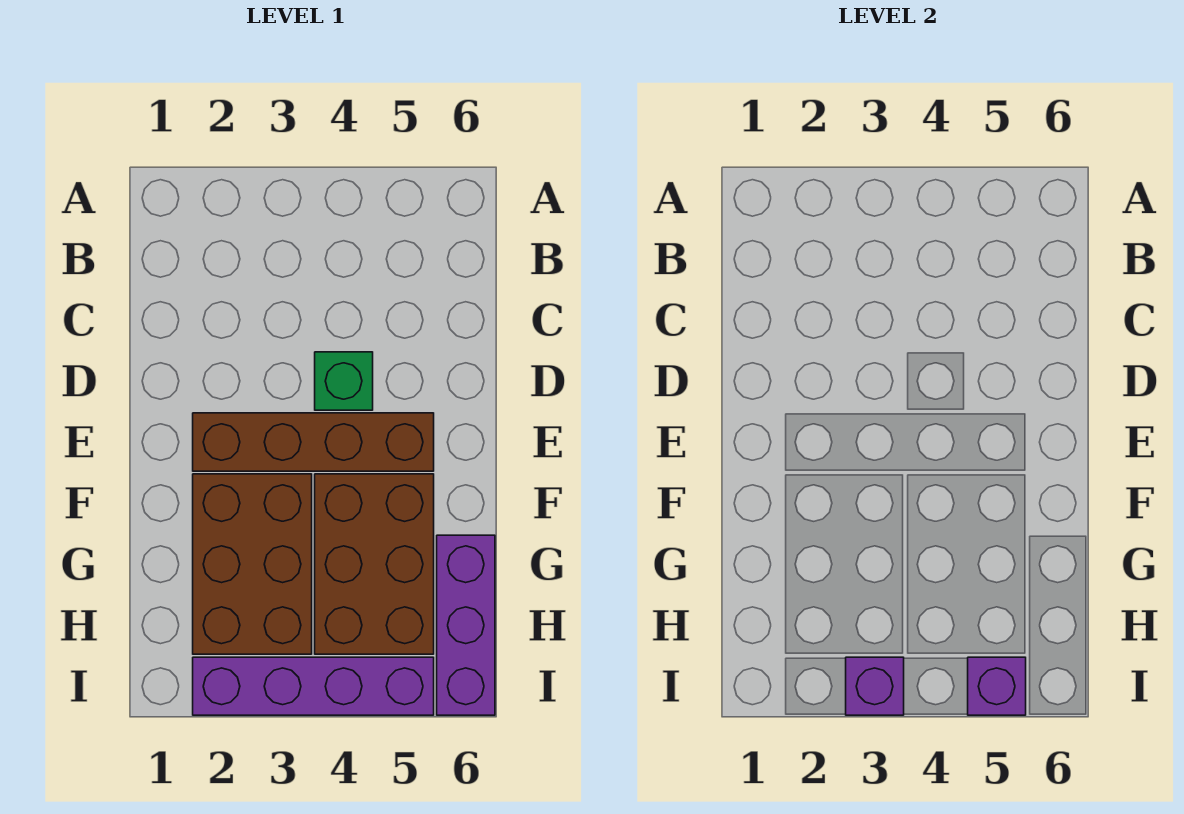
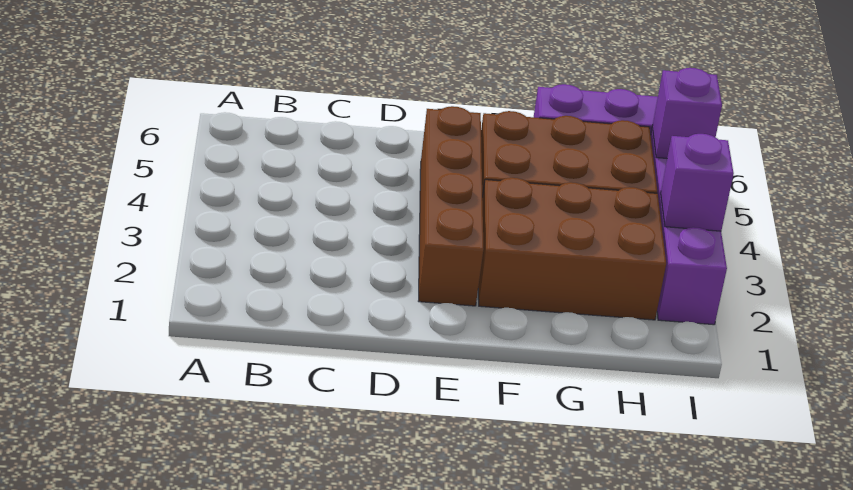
green 1x1 brick [315,352,373,410] -> none

